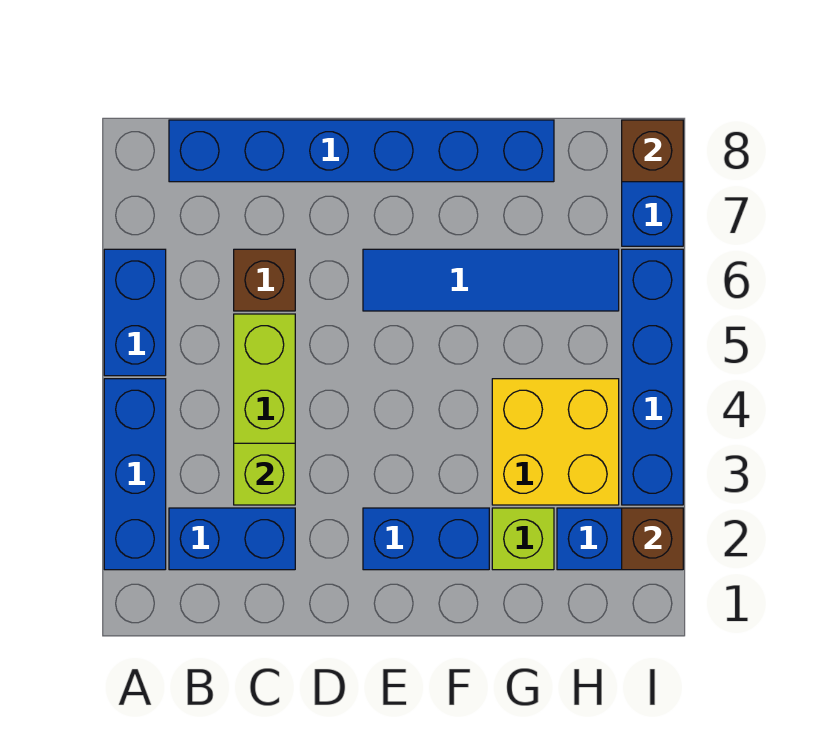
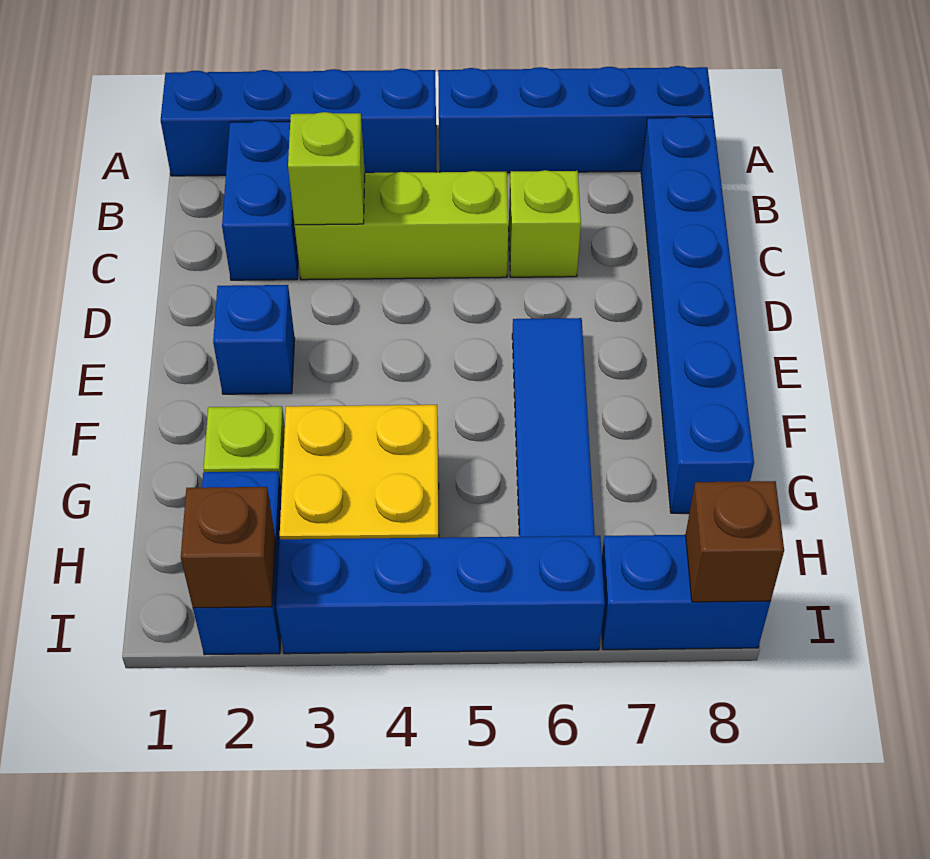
blue 1x3 brick [104,379,166,570] -> blue 1x4 brick [161,69,436,176]
blue 1x2 brick [104,249,166,376] -> blue 1x4 brick [438,66,713,173]
brown 1x1 brick [234,249,295,311] -> lime 1x1 brick [509,170,581,277]
blue 1x2 brick [363,508,489,570] -> blue 1x1 brick [213,285,295,394]

